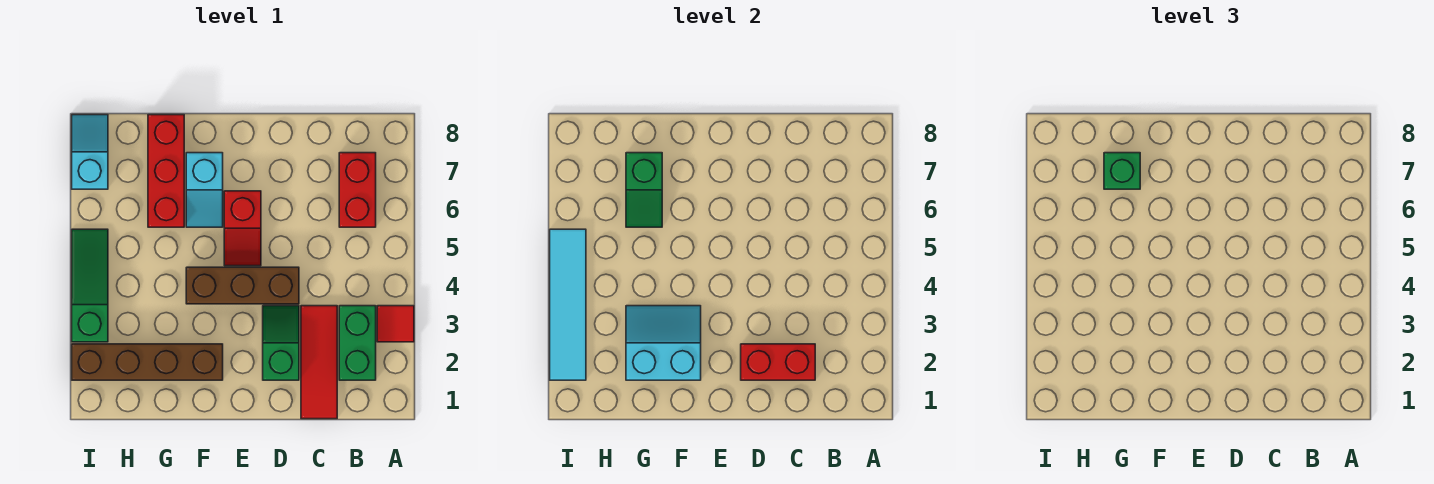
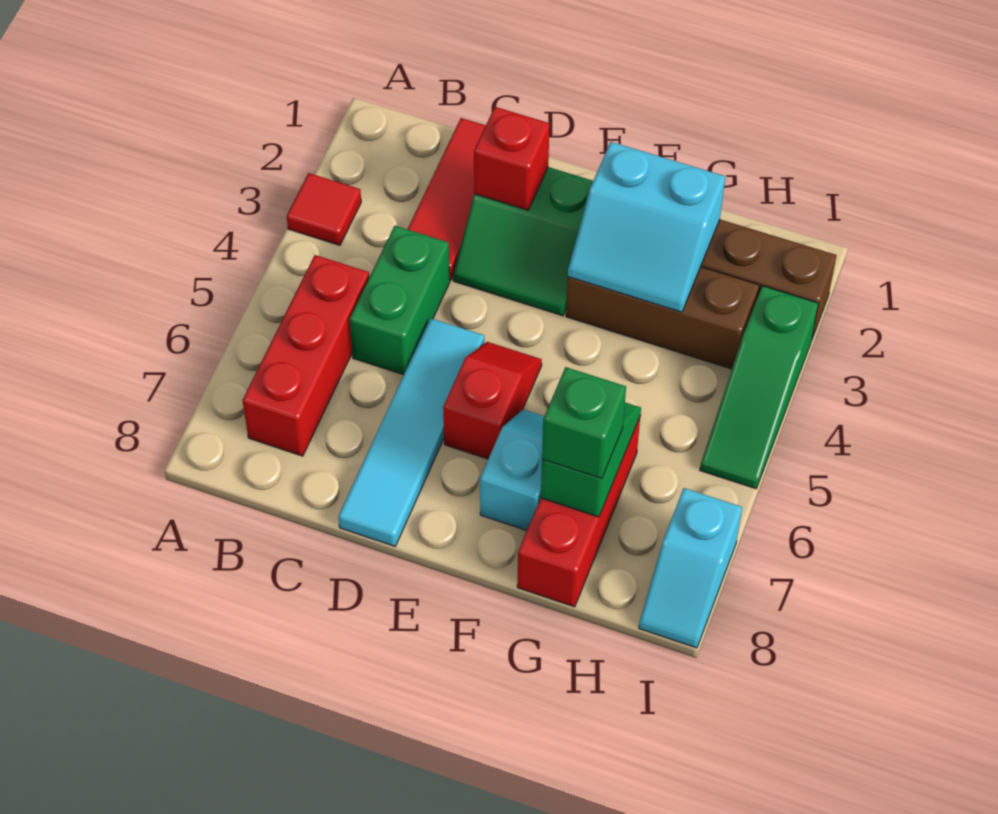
green 1x2 brick [339,306,376,380] -> green 1x2 brick moved to [349,226,450,375]
red 1x2 brick [339,153,376,227] -> red 1x3 brick [242,255,369,456]
red 1x2 brick [741,344,815,380] -> red 1x1 brick [474,107,550,210]
green 1x2 slope [263,306,299,380] -> green 2x2 slope [453,167,593,316]
brown 1x3 brick [186,267,299,304] -> brown 1x3 brick moved to [566,267,759,369]
cyan 1x4 tile [550,229,586,380] -> cyan 1x4 tile moved to [338,318,484,546]

